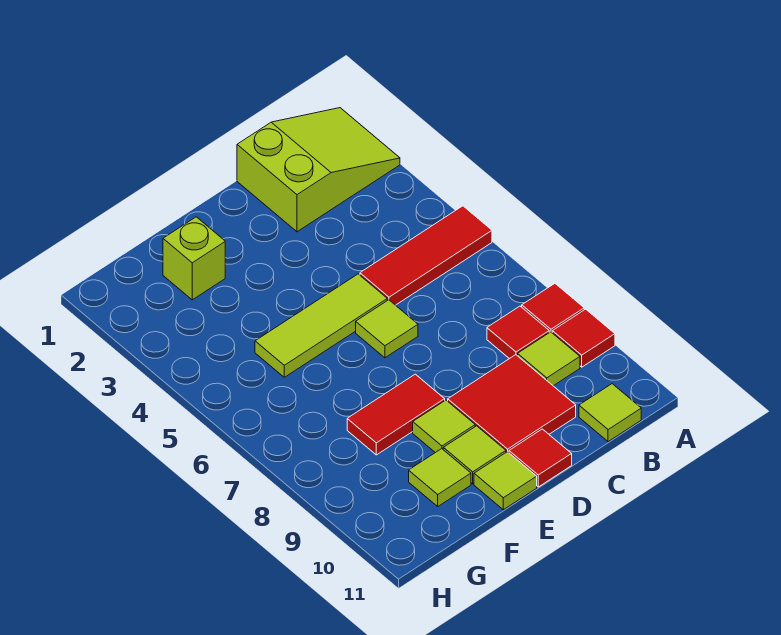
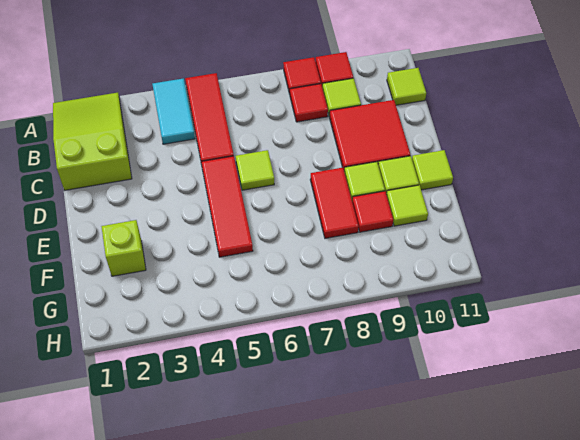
none -> cyan 1x2 tile [152,78,195,144]
lime 1x3 tile [255,274,387,377] -> red 1x3 tile [201,156,253,257]
red 1x1 tile [509,429,572,487] -> red 1x1 tile moved to [352,191,393,232]

